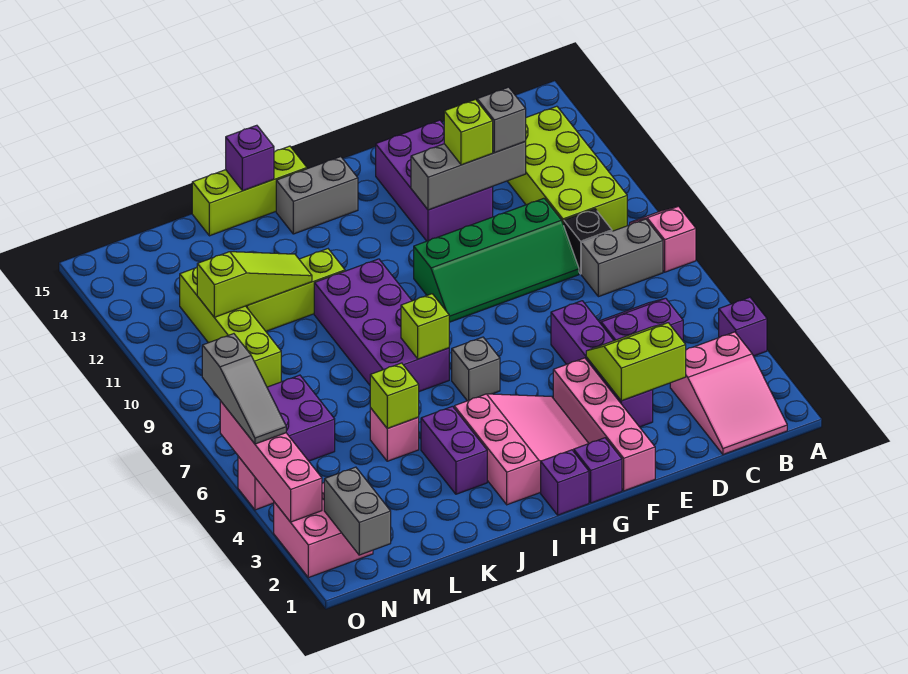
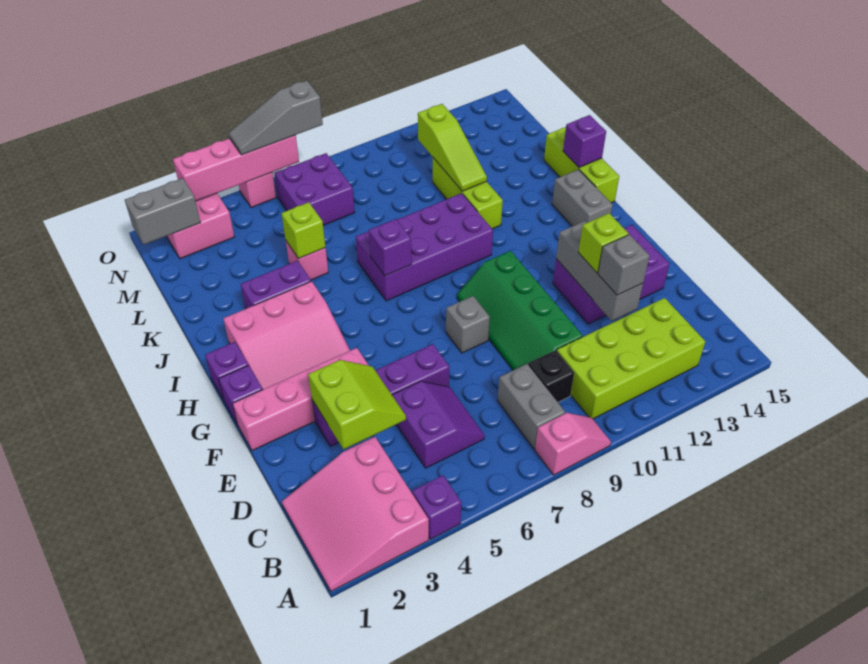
pink 2x3 slope [670,332,787,454] -> pink 3x3 slope [282,437,429,591]
grey 1x1 brick [452,337,500,401] -> grey 1x1 brick moved to [446,296,490,353]
lime 1x1 brick [401,294,449,359] -> purple 1x1 brick [369,219,412,276]
lime 1x4 brick [180,267,281,387] -> none

